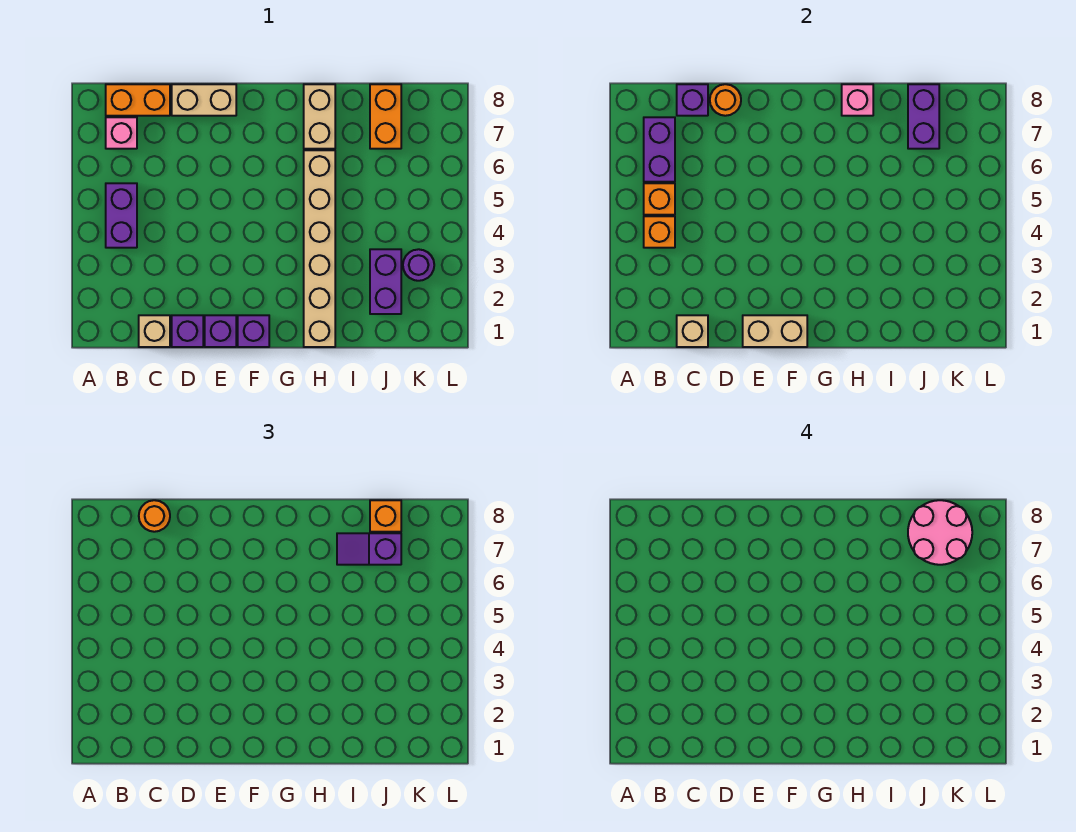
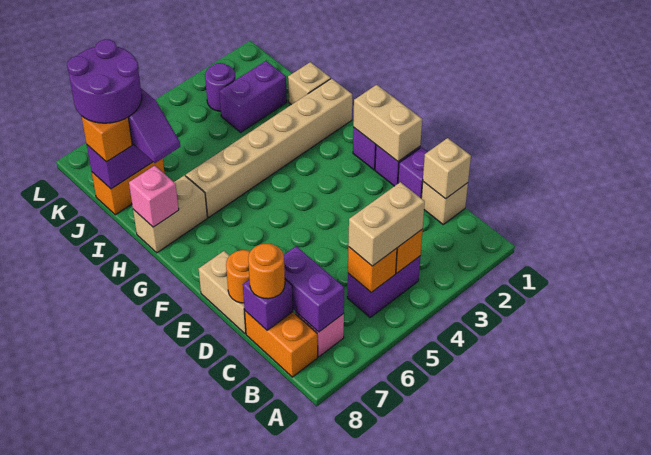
none -> tan 1x2 brick [348,182,425,266]
purple 1x2 brick [644,117,675,182] -> purple 1x2 brick turned to [284,246,344,332]
none -> tan 1x1 brick [288,62,331,105]
pink 2x2 round brick [908,500,972,565] -> purple 2x2 round brick [67,39,142,123]

